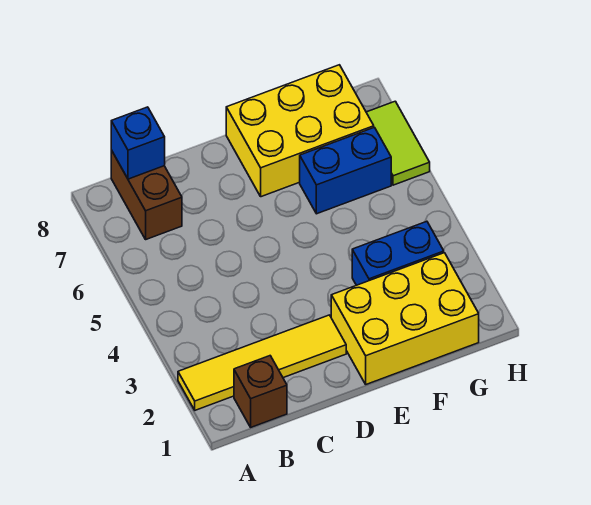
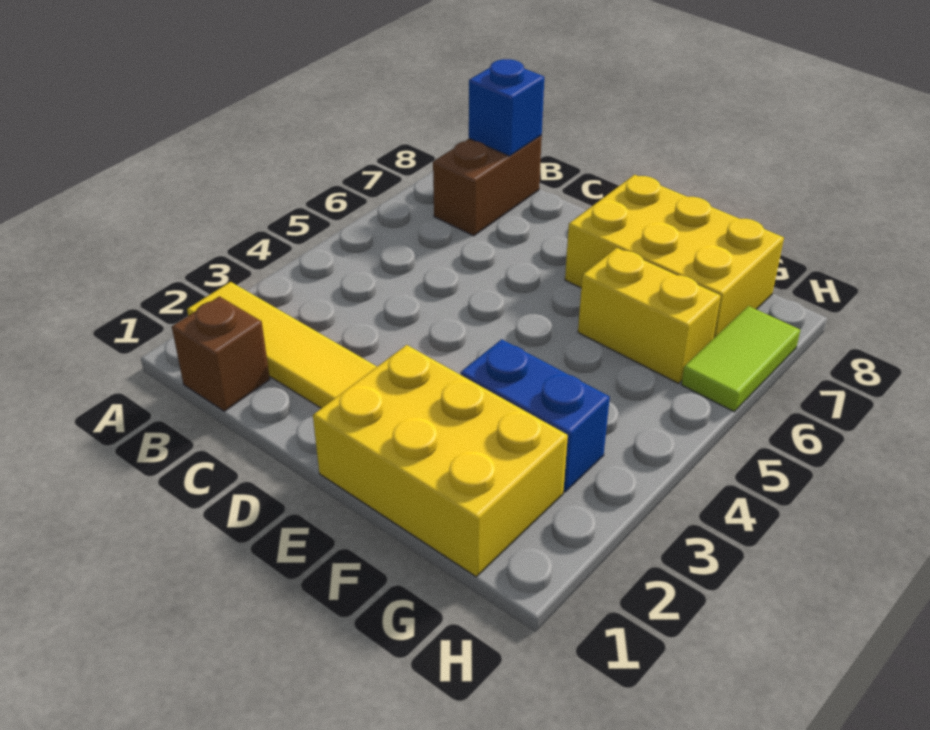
blue 1x2 brick [300,127,391,214] -> yellow 1x2 brick [578,248,721,383]

